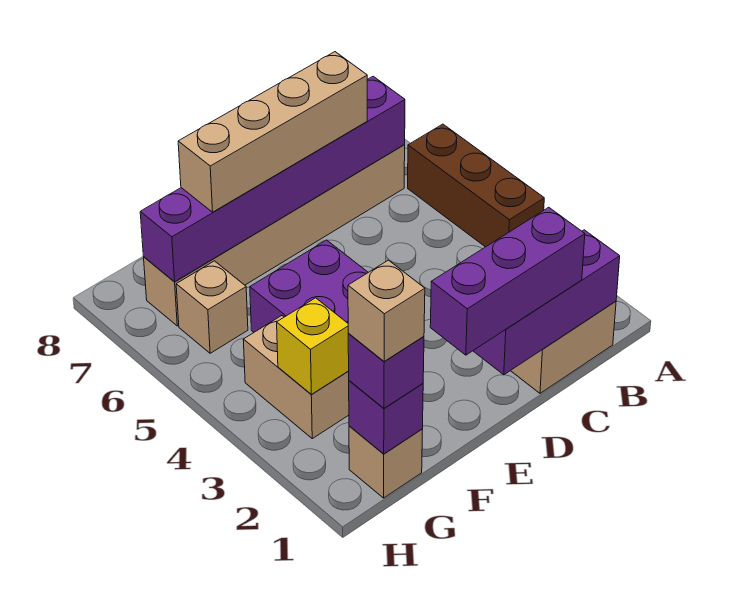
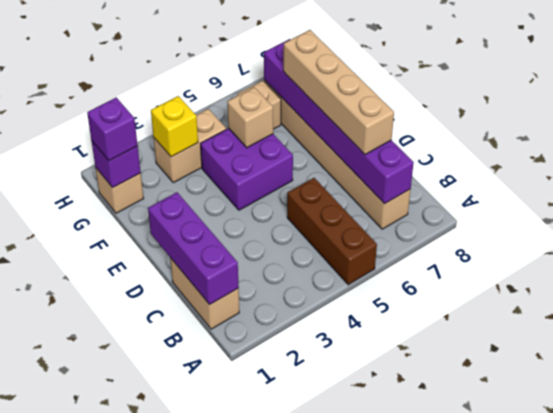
brown 1x3 brick [408,124,544,247] -> brown 1x3 brick turned to [287,178,377,285]
purple 1x3 brick [430,207,585,355] -> none
tan 1x1 brick [348,260,425,362] -> tan 1x1 brick moved to [227,87,273,148]

